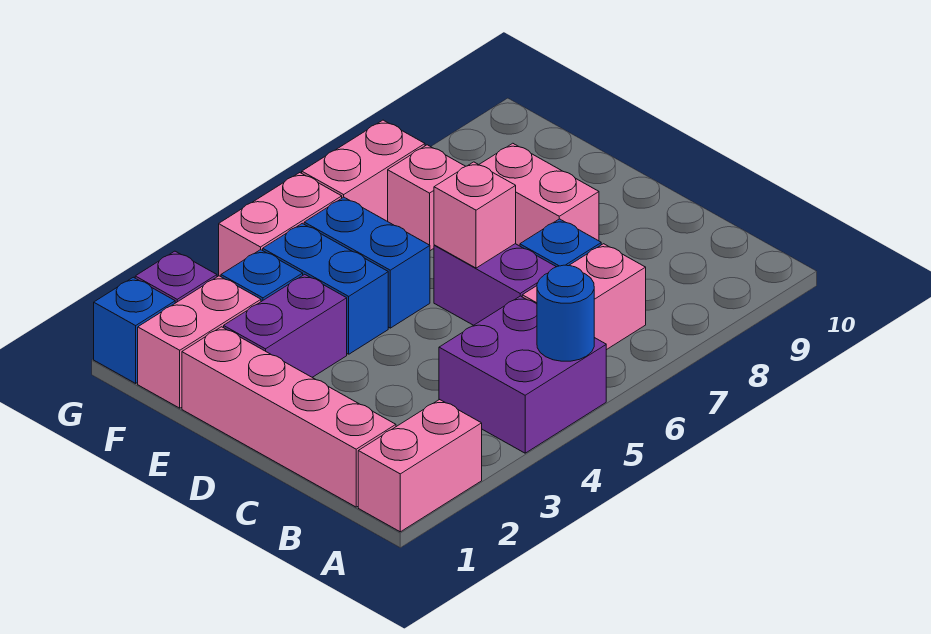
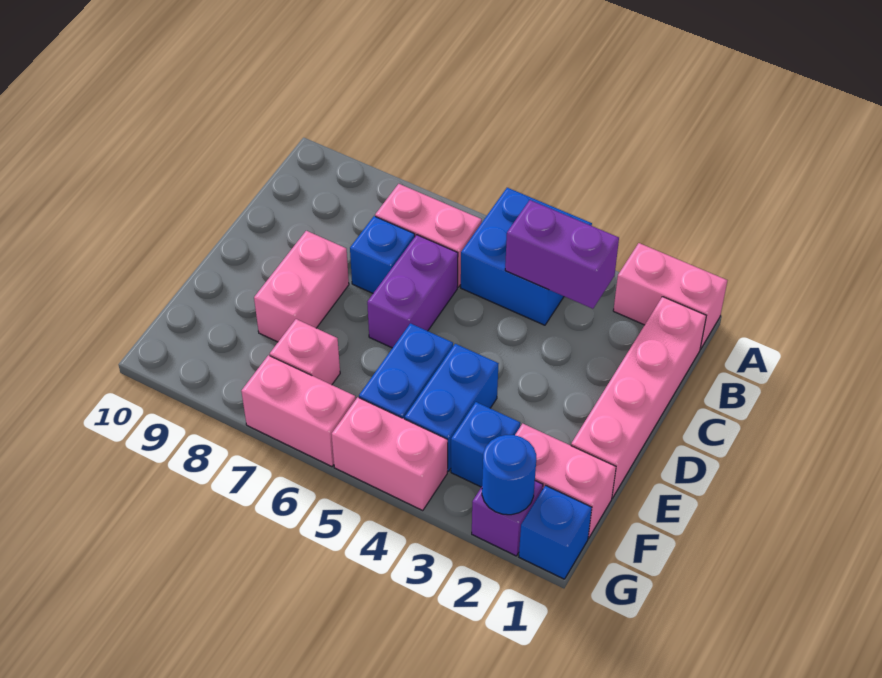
purple 2x2 brick [439,296,606,453] -> blue 2x2 brick [461,188,592,325]
blue 1x1 round brick [537,265,594,361] -> blue 1x1 round brick moved to [482,435,536,515]
pink 1x1 brick [434,162,516,268] -> none
purple 1x2 brick [224,274,347,377] -> purple 1x2 brick moved to [505,200,619,309]

